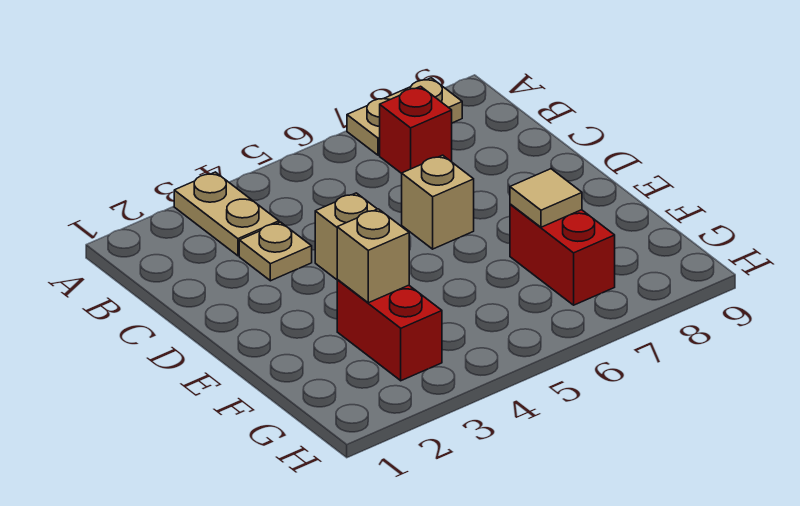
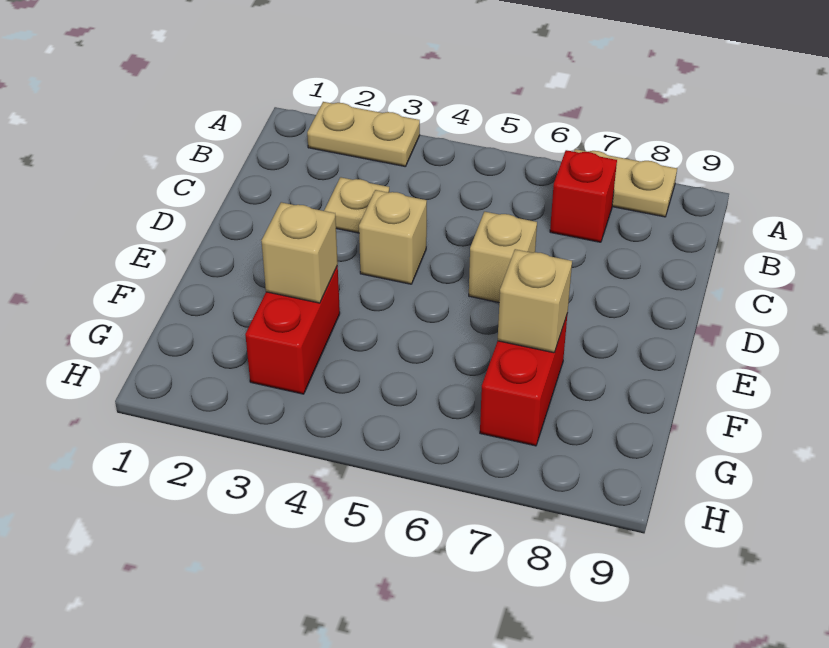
tan 1x2 plate [174,172,279,256] -> tan 1x2 plate turned to [307,102,420,167]
tan 1x1 tile [510,169,582,227] -> tan 1x1 brick [498,249,572,353]

